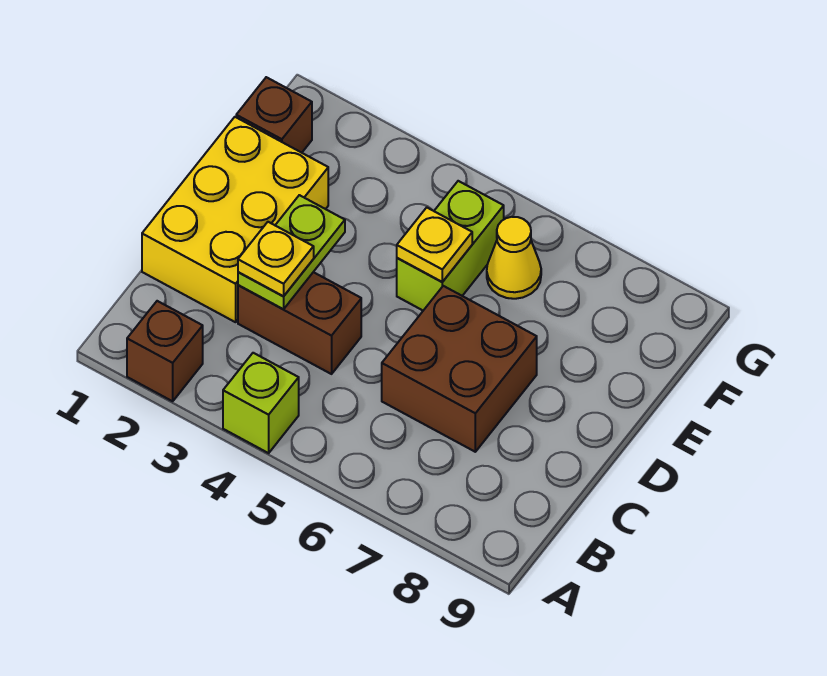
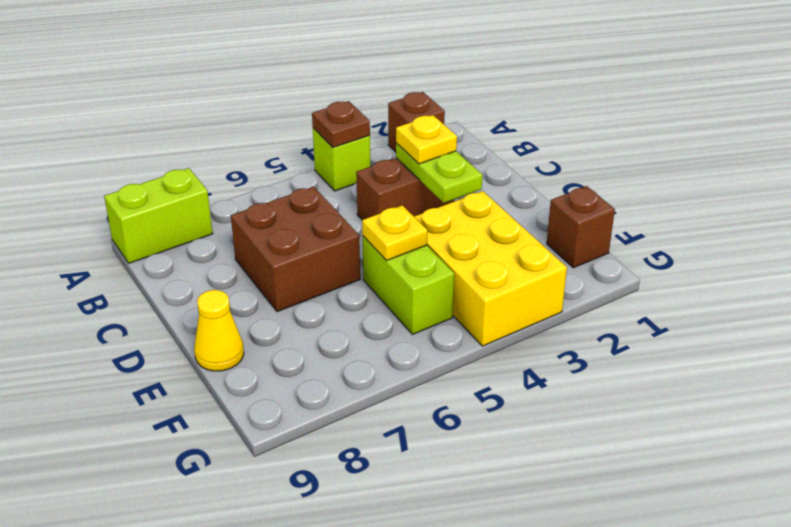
none -> brown 1x1 plate [312,101,370,147]
none -> lime 1x2 brick [104,168,213,263]
yellow 2x3 brick [142,117,328,322] -> yellow 2x3 brick moved to [414,191,567,346]
yellow 1x1 cone [487,217,541,299] -> yellow 1x1 cone moved to [194,290,244,371]

